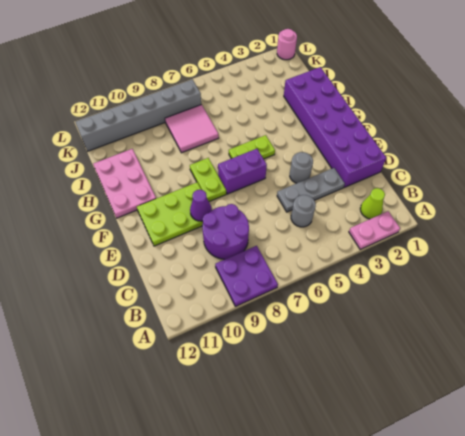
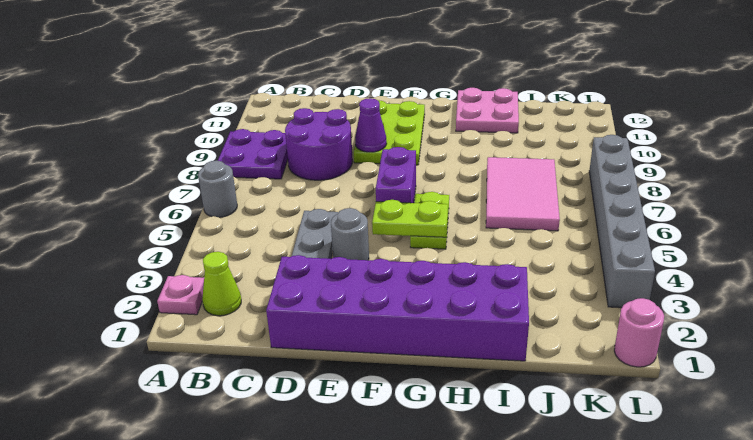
pink 1x2 plate [349,211,400,249] -> pink 1x1 plate [157,275,204,315]
grey 1x1 round brick [291,195,316,227] -> grey 1x1 round brick moved to [198,161,237,217]
lime 1x2 plate [190,158,226,202] -> lime 1x2 plate moved to [372,200,448,237]
pink 2x3 plate [93,149,156,218] -> pink 2x2 plate [456,88,519,133]
pink 2x2 tile [165,105,219,153] -> pink 2x3 tile [486,157,560,231]
grey 1x6 brick [75,79,201,151] -> grey 1x6 brick moved to [589,135,655,308]

